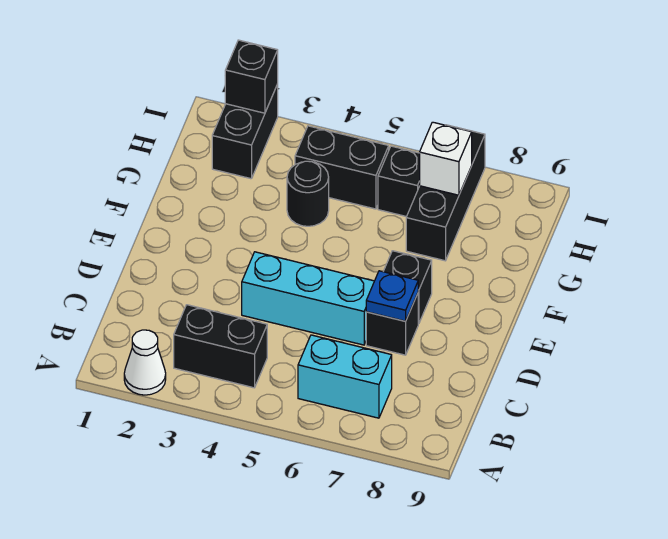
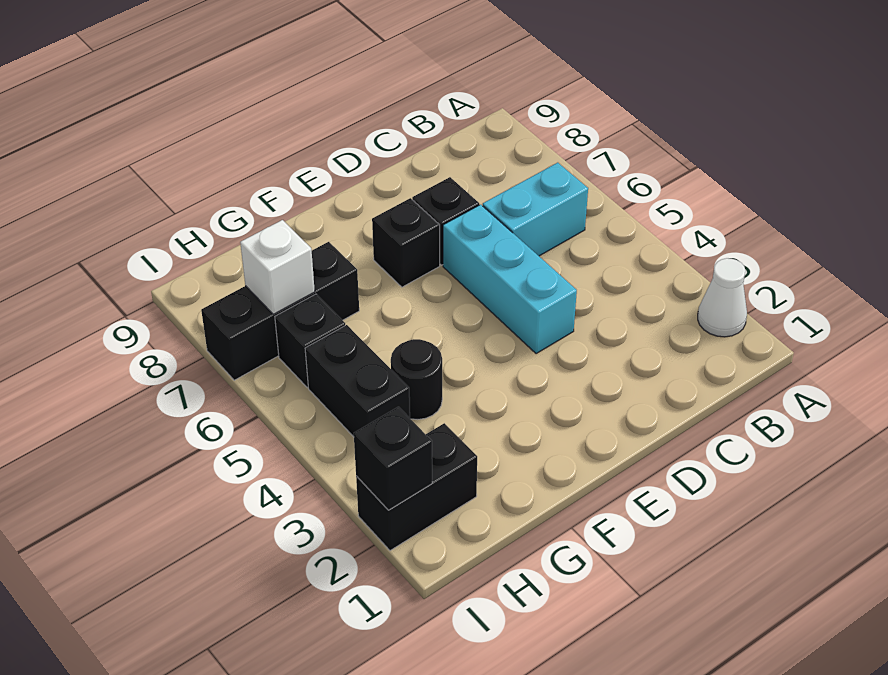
black 1x2 brick [174,305,267,388] -> none
cyan 1x2 brick [298,335,392,418] -> cyan 1x2 brick turned to [483,163,588,256]
blue 1x1 plate [366,271,418,321] -> none

